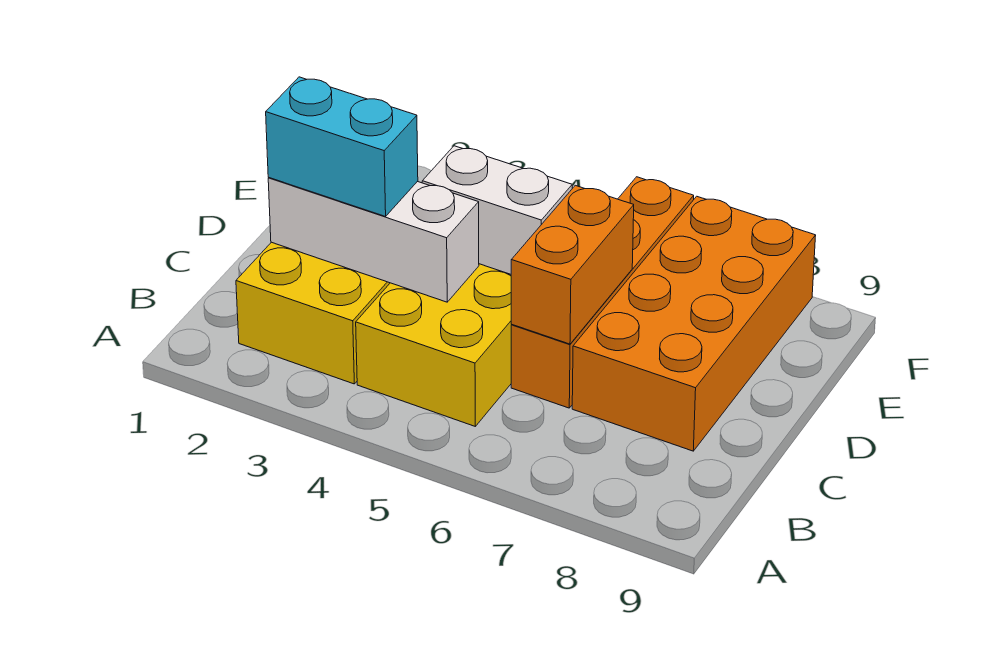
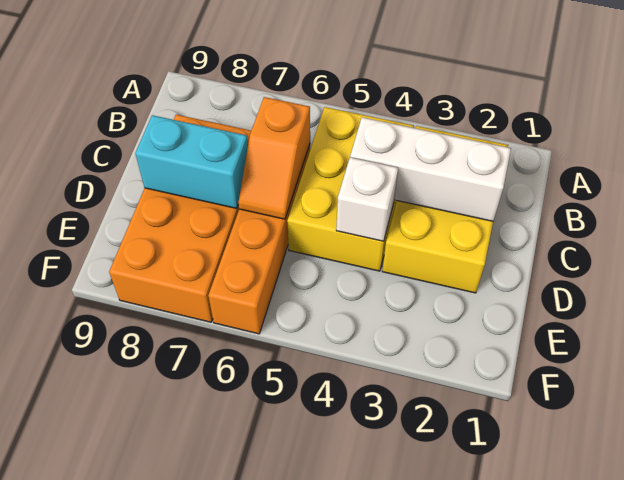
cyan 1x2 brick [266,77,418,217] -> cyan 1x2 brick moved to [135,115,248,208]
orange 1x2 brick [511,185,634,344] -> orange 1x2 slope [238,97,310,219]
white 1x2 brick [422,146,572,274] -> white 1x1 brick [336,157,398,241]

